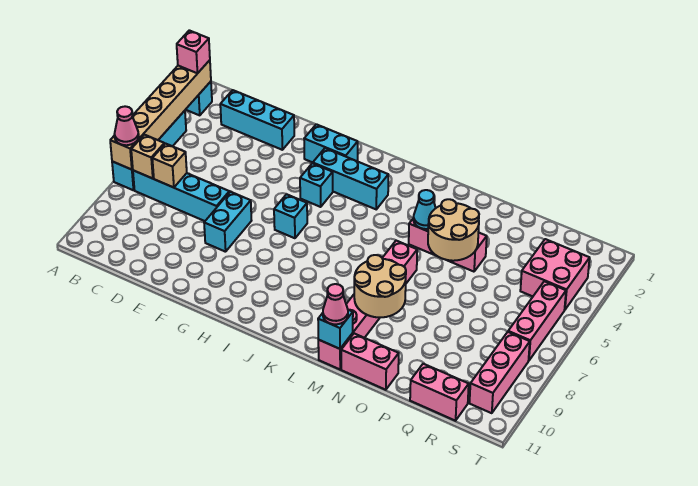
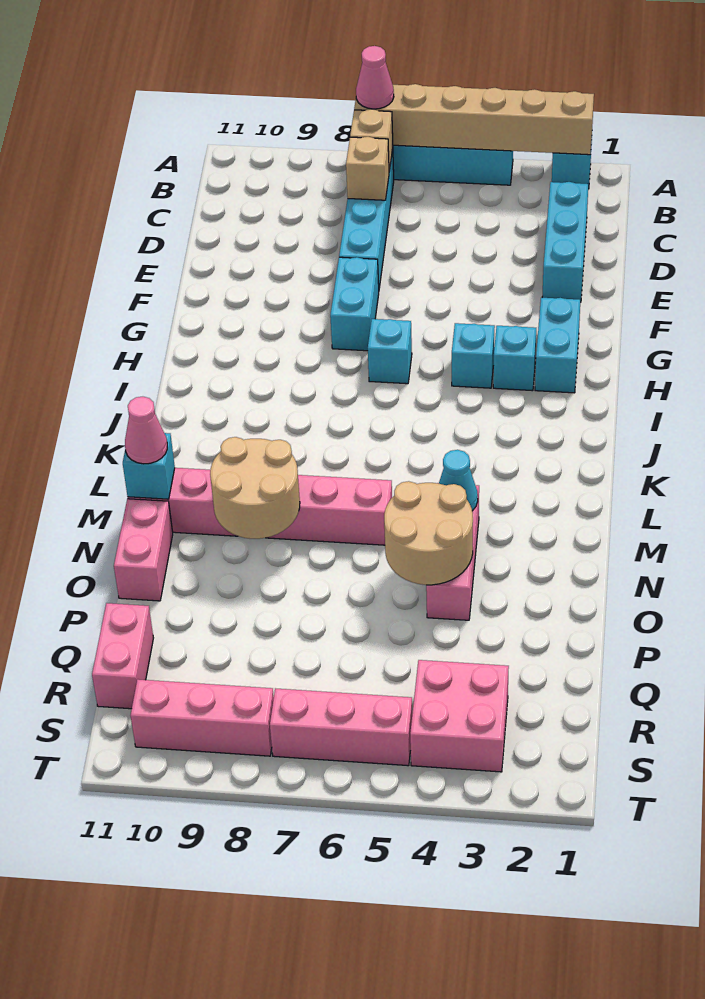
pink 1x1 brick [177,30,210,73] -> none
cyan 1x2 brick [204,192,252,252] -> cyan 1x2 brick turned to [330,257,379,351]
cyan 1x3 brick [313,148,388,209] -> cyan 1x1 brick [493,326,536,391]

